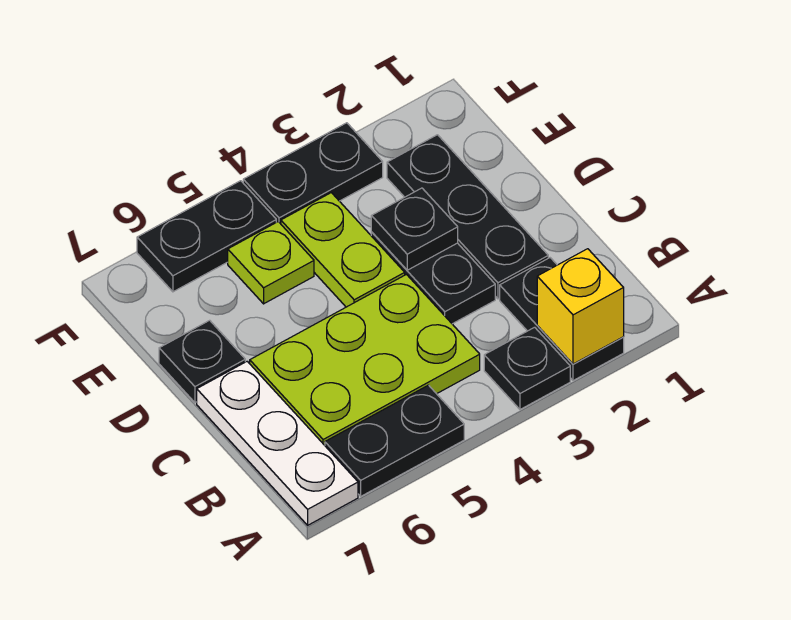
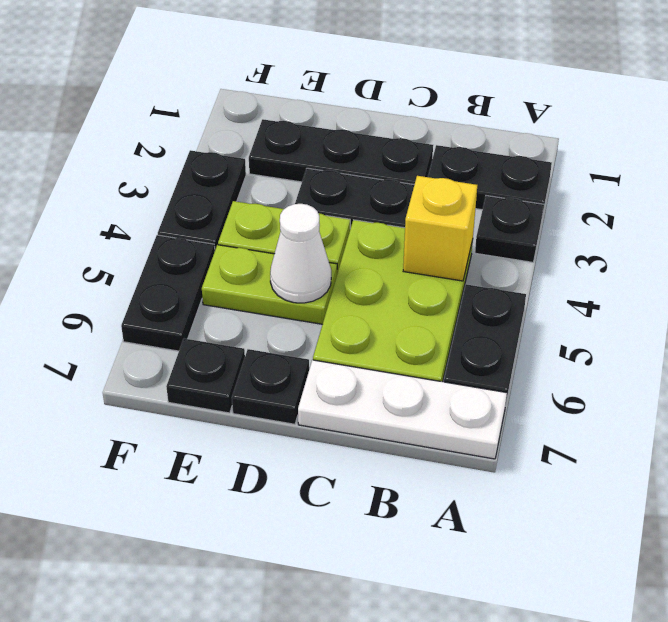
yellow 1x1 brick [537,249,624,364] -> yellow 1x1 brick moved to [403,176,477,281]
black 1x1 plate [371,188,458,270] -> black 1x1 plate moved to [166,339,245,413]
none -> white 1x1 cone [270,204,331,303]
lime 1x1 plate [228,222,314,304] -> lime 1x2 plate [202,245,337,324]

